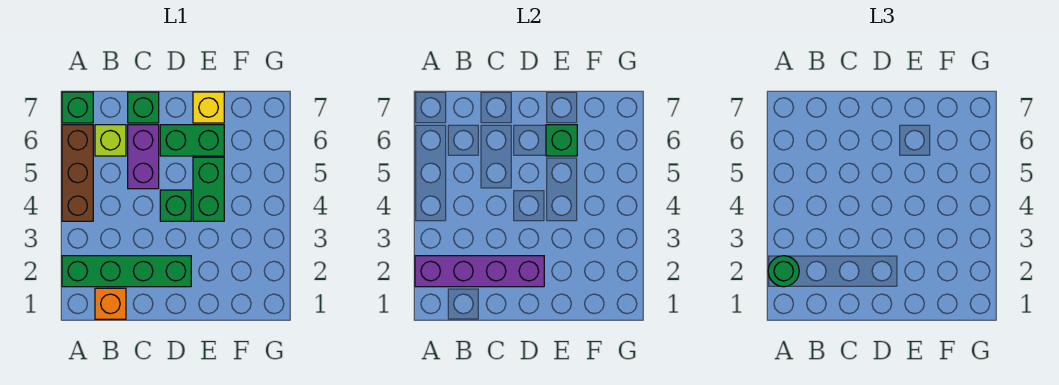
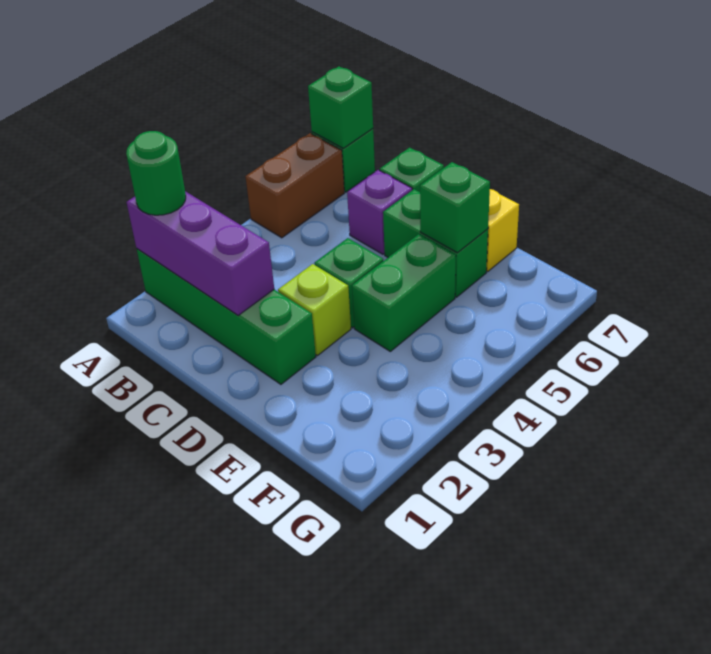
purple 1x4 brick [415,256,544,287] -> purple 1x3 brick [127,191,274,316]
brown 1x3 brick [62,125,93,221] -> brown 1x2 brick [245,133,344,238]
none -> green 1x1 brick [308,66,373,149]
orange 1x1 brick [95,288,126,319] -> none
lime 1x1 brick [95,125,126,156] -> lime 1x1 brick moved to [278,264,351,356]
purple 1x2 brick [128,125,159,189] -> purple 1x1 brick [347,170,412,254]

